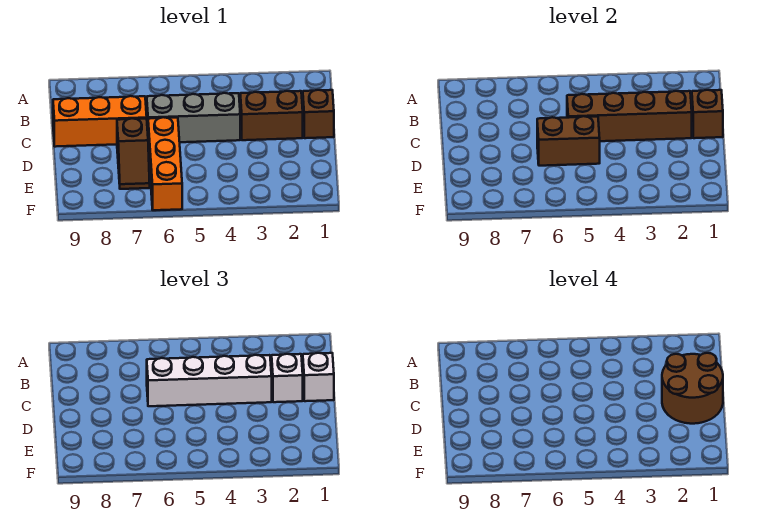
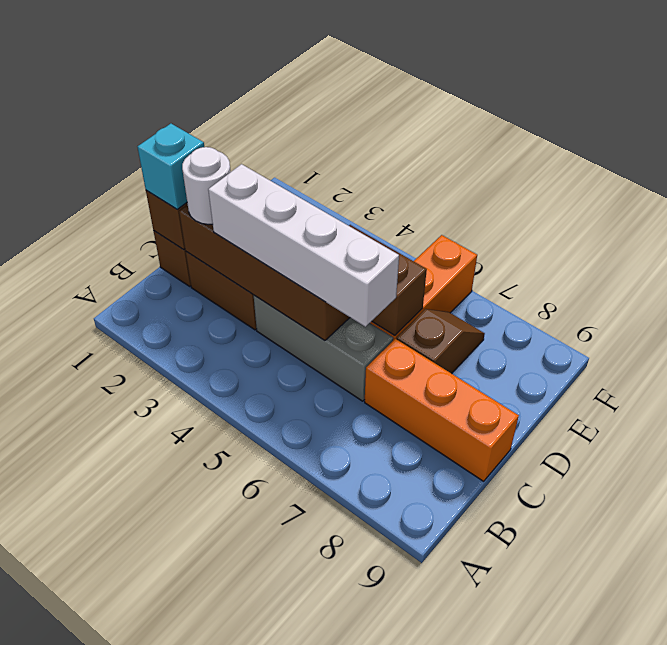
white 1x1 brick [303,353,334,401] -> cyan 1x1 brick [138,124,204,209]
brown 2x2 round brick [662,353,723,424] -> none
white 1x1 brick [272,354,303,402] -> white 1x1 round brick [182,147,231,225]

